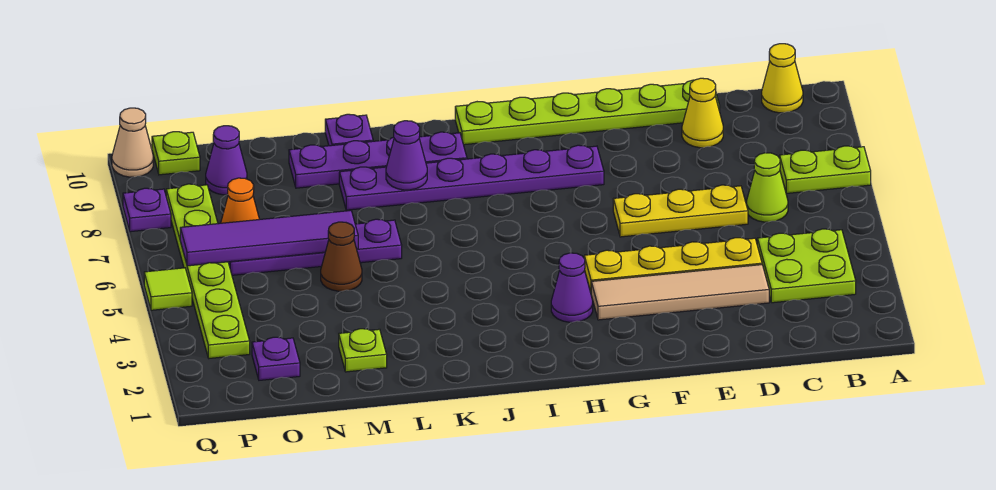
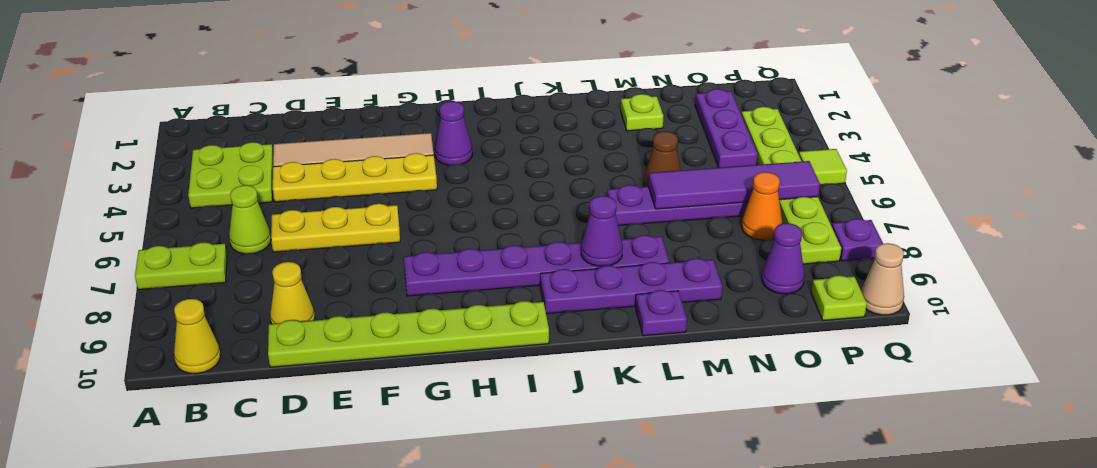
purple 1x1 plate [252,337,300,380] -> purple 1x3 plate [695,89,757,168]

